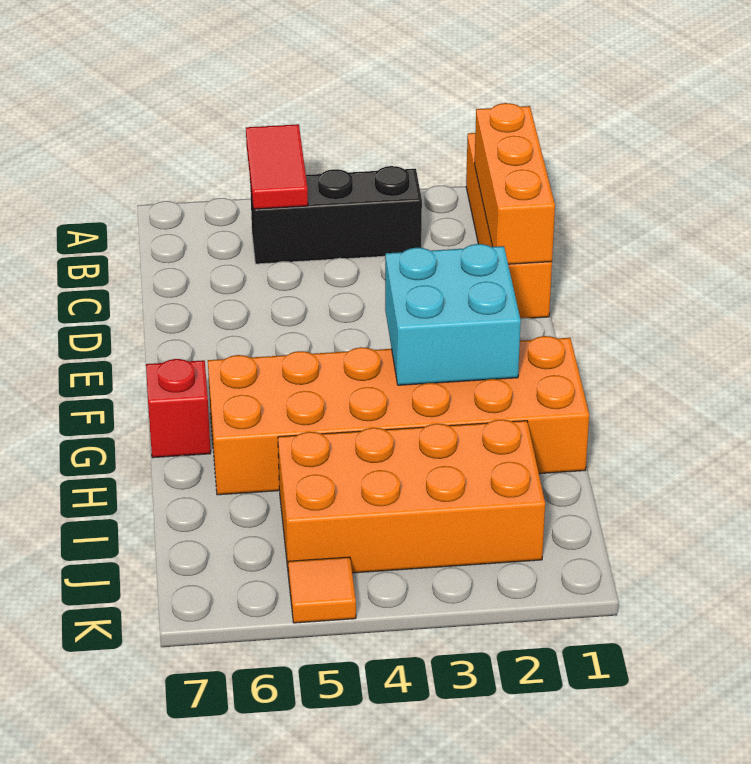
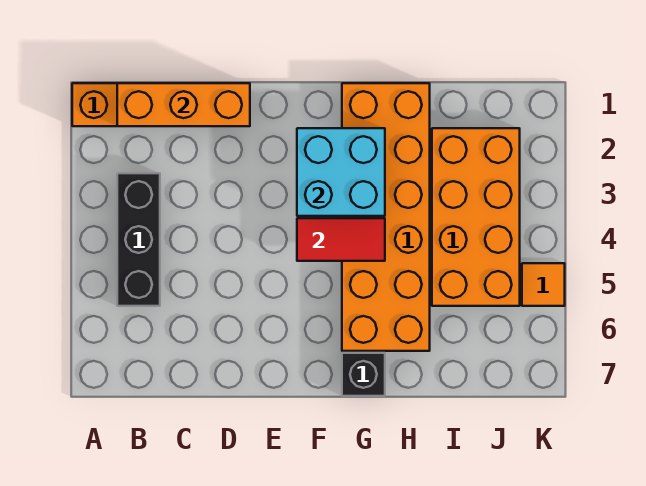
red 1x2 tile [246,124,308,209] -> red 1x2 tile moved to [297,218,385,261]
red 1x1 brick [146,359,211,458] -> black 1x1 brick [342,353,385,396]

